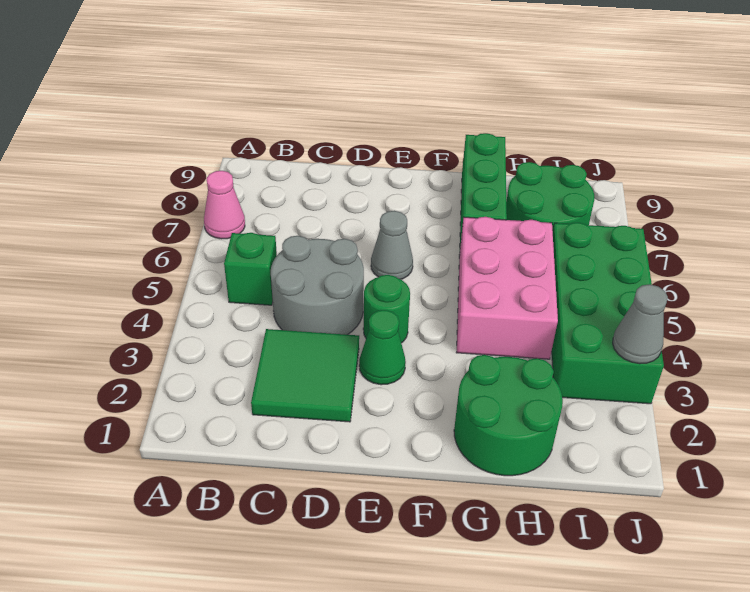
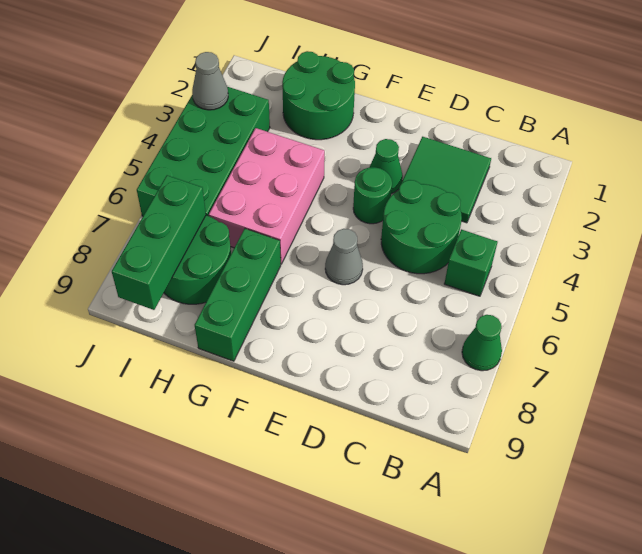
pink 1x1 cone [204,171,245,239] -> green 1x1 cone [462,315,502,371]
grey 2x2 round brick [271,236,364,335] -> green 2x2 round brick [381,180,462,274]
none -> green 1x3 brick [112,175,206,310]

